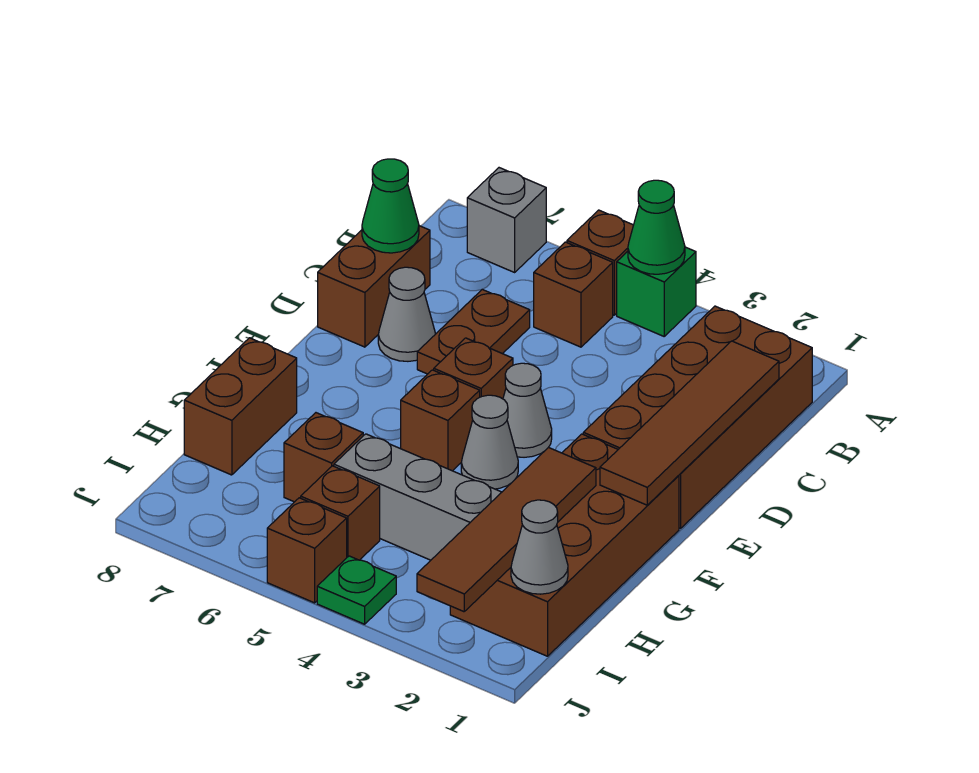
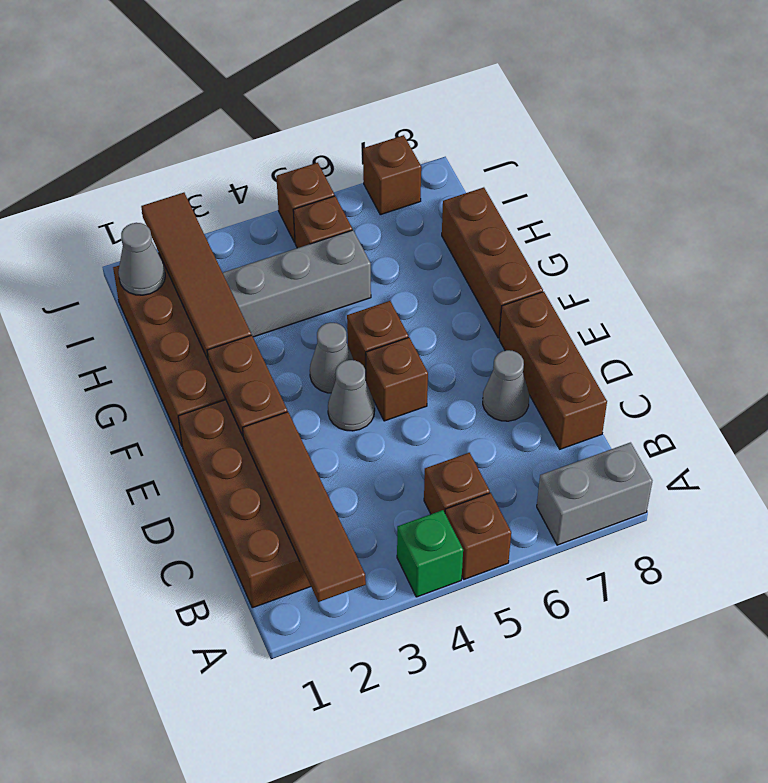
green 1x1 cone [628,180,685,274] -> none
grey 1x1 brick [467,168,546,272] -> grey 1x2 brick [537,443,652,545]
brown 1x4 tile [600,341,779,505] -> brown 1x4 tile moved to [243,412,366,602]
brown 1x2 plate [417,289,530,374] -> brown 1x2 plate moved to [207,335,287,436]
brown 1x2 brick [318,226,430,347] -> brown 1x3 brick [499,292,607,449]
green 1x1 cone [362,159,419,253] -> none
brown 1x2 brick [184,338,297,475] -> brown 1x3 brick [442,187,543,338]
brown 1x1 brick [284,413,363,502] -> brown 1x1 brick moved to [363,135,421,215]
green 1x1 plate [317,556,396,624] -> none

